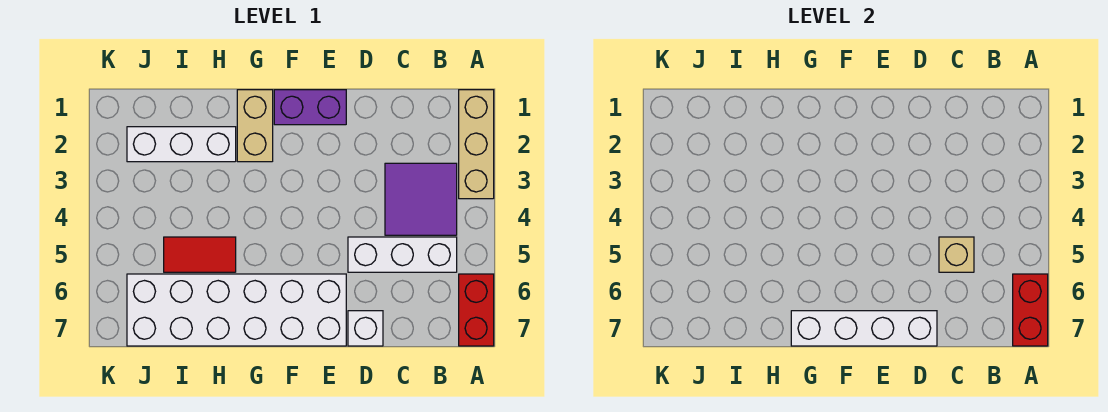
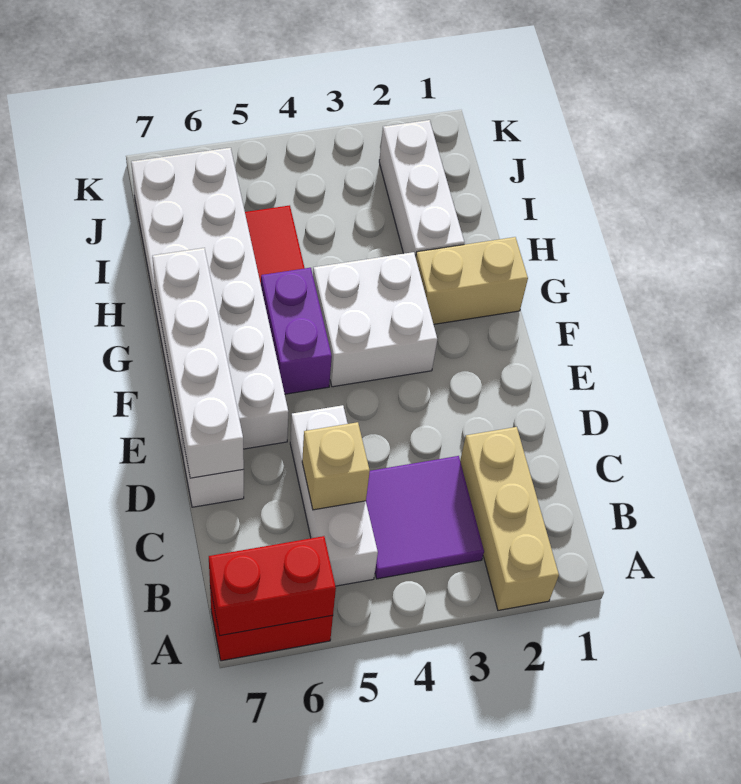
tan 1x3 brick [459,90,494,199] -> tan 1x3 brick turned to [460,427,559,610]
purple 1x2 brick [274,90,346,125] -> purple 1x2 brick moved to [261,268,332,394]
none -> white 2x2 brick [313,252,437,387]

